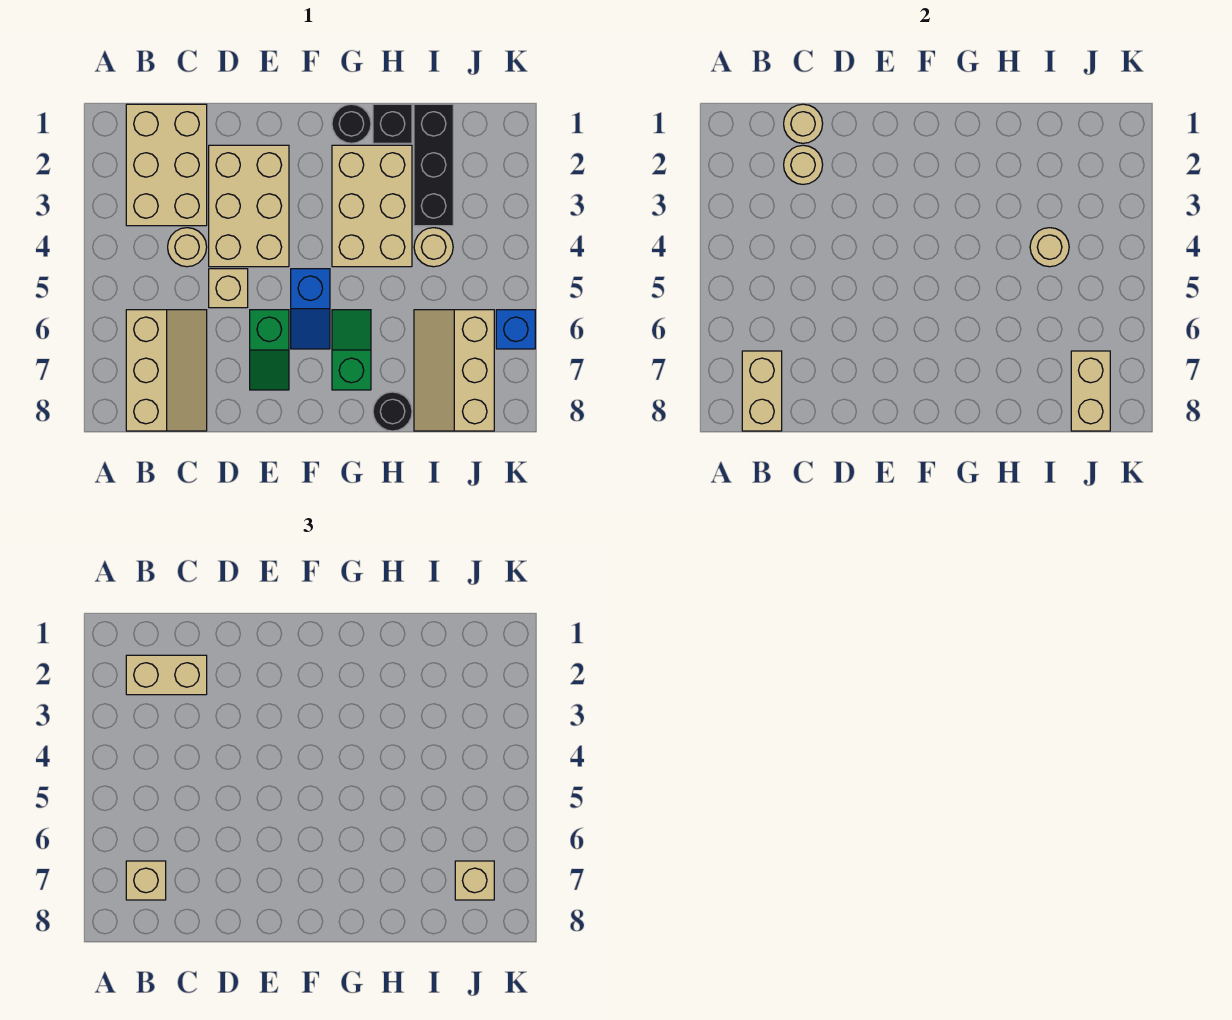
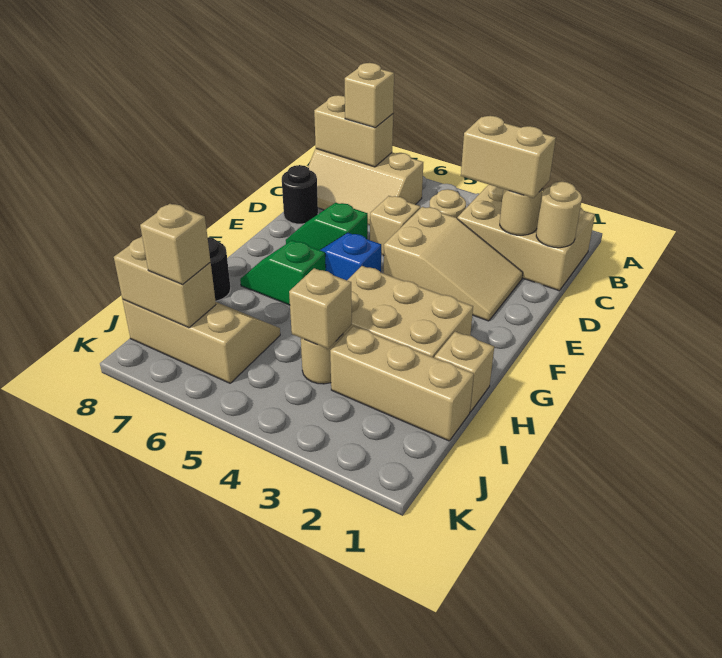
tan 1x2 brick [126,655,207,695] -> tan 1x2 brick turned to [461,116,556,198]
tan 2x3 brick [209,145,289,267] -> tan 2x3 slope [384,207,523,321]
black 1x1 round brick [332,104,371,143] -> black 1x1 round brick moved to [282,165,318,224]
green 1x2 slope [332,310,371,390] -> green 1x2 slope turned to [240,240,326,305]
black 1x1 brick [373,104,412,143] -> tan 1x1 brick [434,332,494,412]
black 1x3 brick [414,104,453,226] -> tan 1x3 brick [330,326,474,441]
tan 1x1 round brick [1030,228,1069,267] -> tan 1x1 brick [289,268,352,349]
blue 1x1 brick [496,310,535,349] -> none

